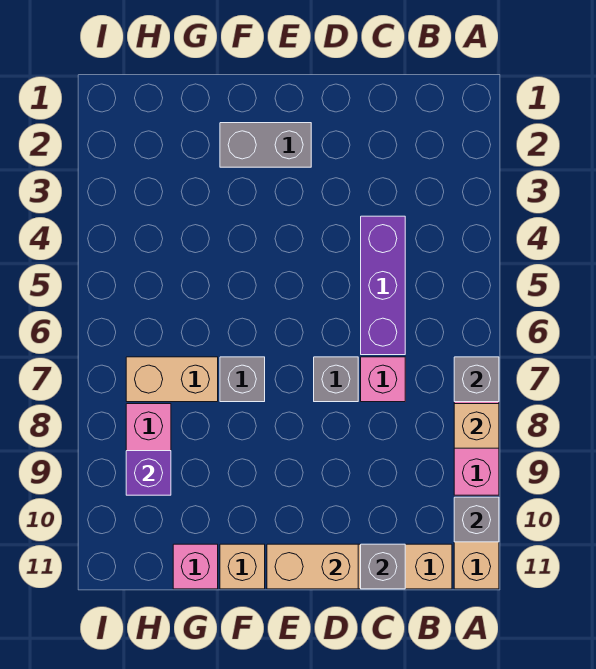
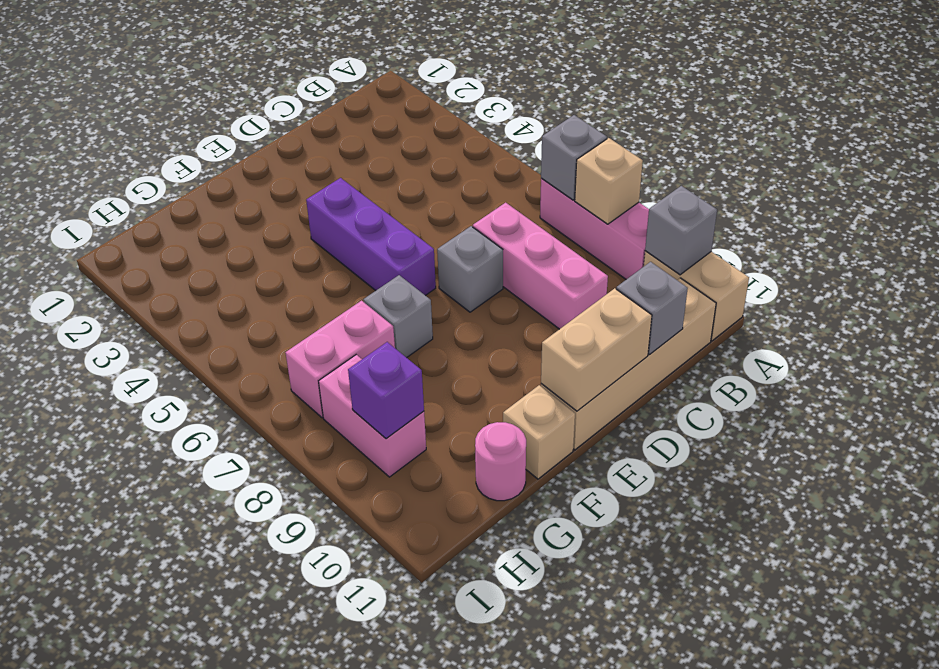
purple 1x3 brick [361,216,405,355] -> purple 1x3 brick moved to [306,178,436,295]
pink 1x1 brick [361,357,405,402] -> pink 1x3 brick [473,203,608,329]
grey 1x2 brick [220,123,311,167] -> none
tan 1x2 brick [126,357,218,402] -> pink 1x2 brick [285,301,395,418]
pink 1x1 brick [173,544,218,589] -> pink 1x1 round brick [475,422,526,501]

